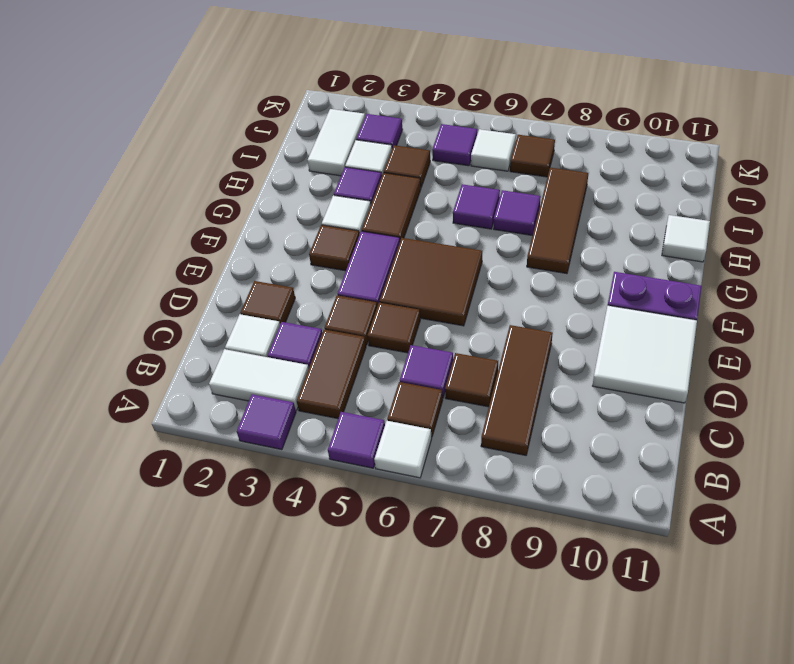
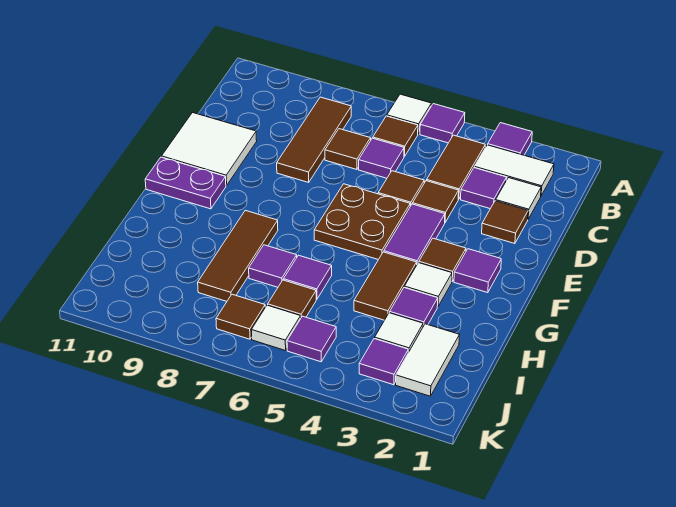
brown 2x2 tile [380,238,482,326] -> brown 2x2 plate [314,184,410,260]
none -> purple 1x1 tile [454,249,501,293]
white 1x1 tile [662,215,710,262] -> none
brown 1x1 tile [384,145,430,187] -> brown 1x1 tile moved to [268,280,316,317]

